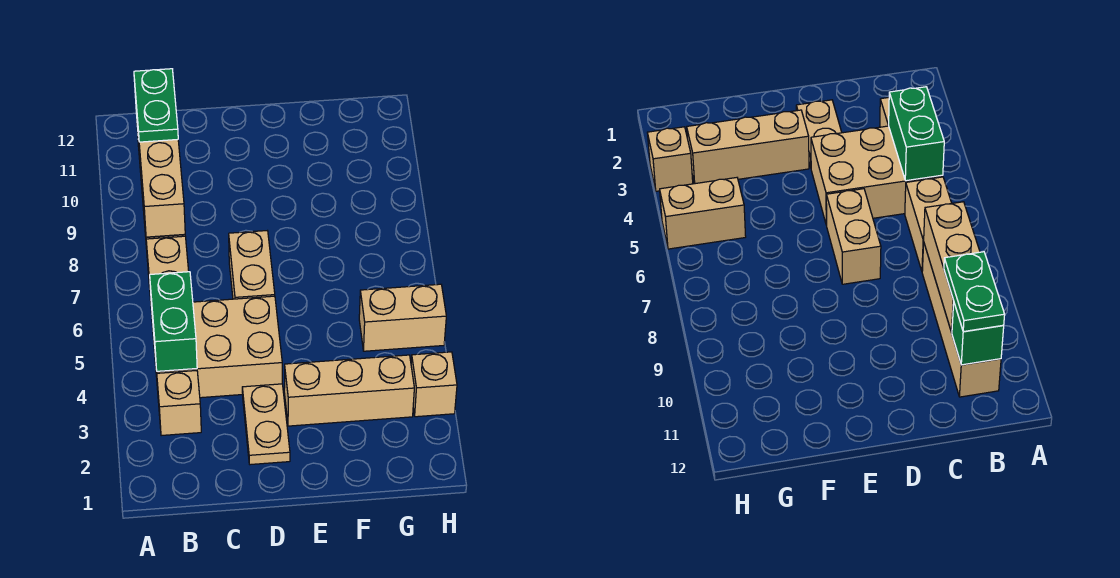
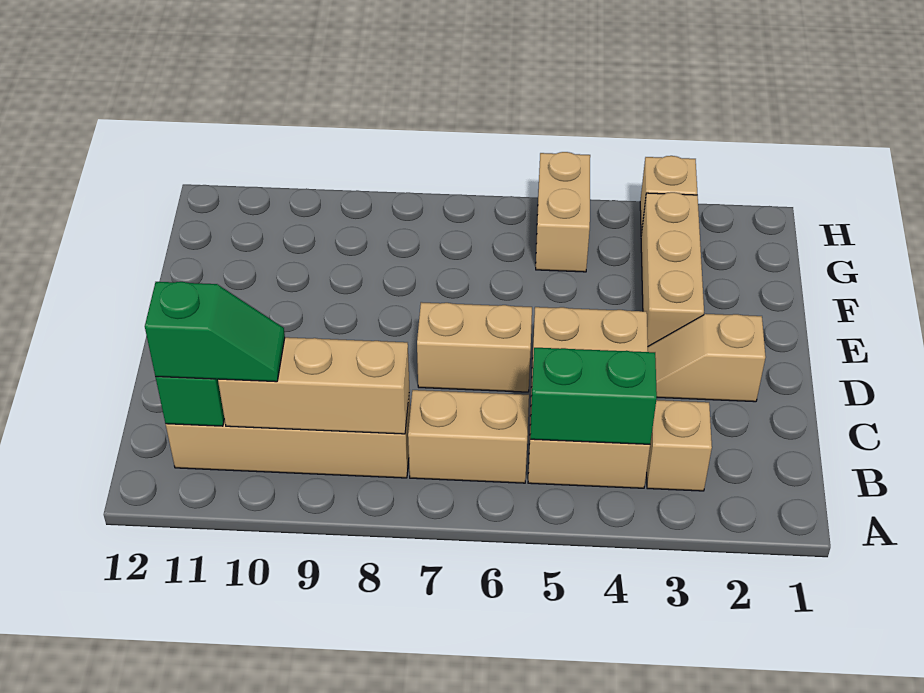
green 1x2 plate [134,69,178,142] -> green 1x2 slope [145,282,285,382]
tan 1x2 plate [242,384,290,465] -> tan 1x2 slope [648,314,766,402]

